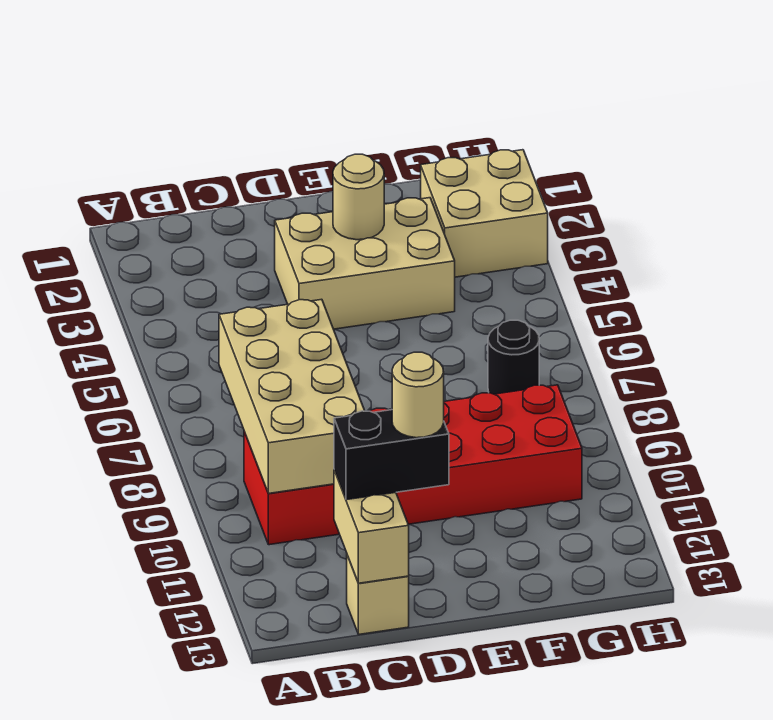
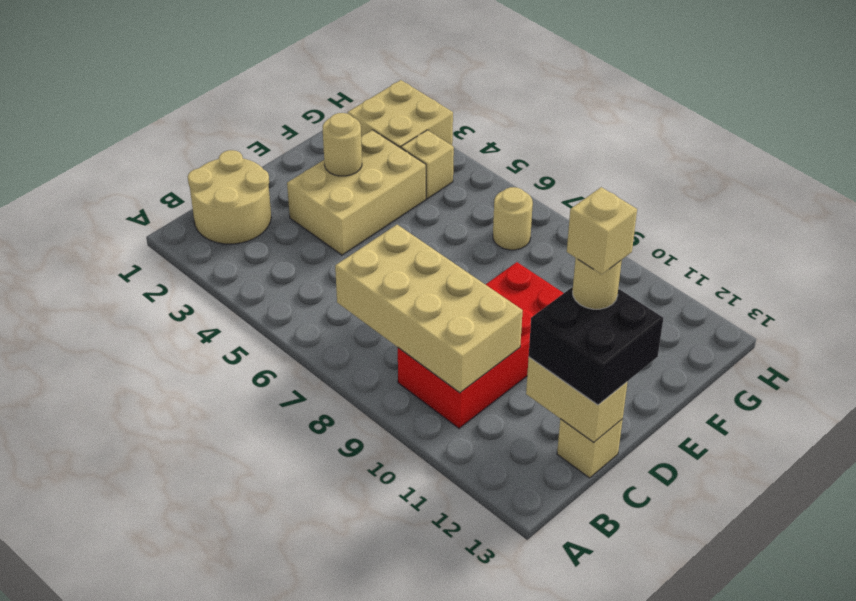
none -> tan 2x2 round brick [188,150,271,244]
red 2x6 brick [244,385,582,545] -> red 2x4 brick [398,262,563,428]
black 1x2 brick [334,410,449,500] -> black 2x2 brick [529,287,663,405]
none -> tan 1x1 brick [567,187,637,274]
none -> tan 1x1 brick [401,130,454,199]
black 1x1 round brick [488,320,539,394] -> tan 1x1 round brick [493,187,533,250]

